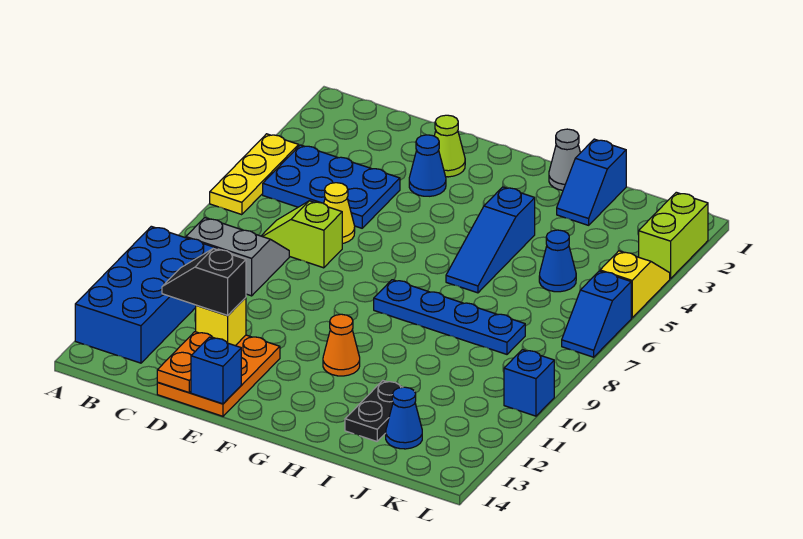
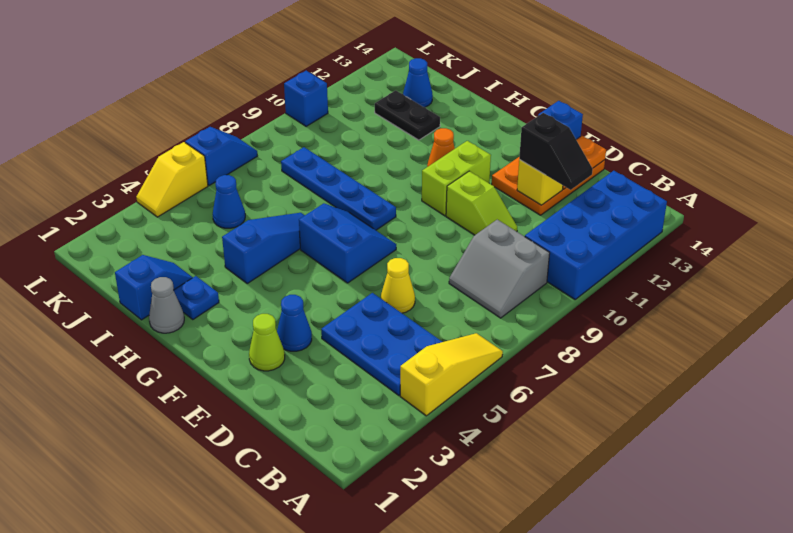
yellow 1x3 plate [210,134,299,215] -> yellow 1x3 slope [400,333,503,416]
lime 1x2 slope [262,201,342,268] -> lime 1x2 slope moved to [446,171,517,235]
none -> blue 2x2 slope [299,203,396,283]
none -> blue 1x1 plate [173,276,219,320]
black 1x2 plate [345,381,402,441] -> black 1x2 plate turned to [375,90,440,140]
lime 1x2 brick [639,192,708,279] -> lime 1x2 brick moved to [422,141,491,216]

